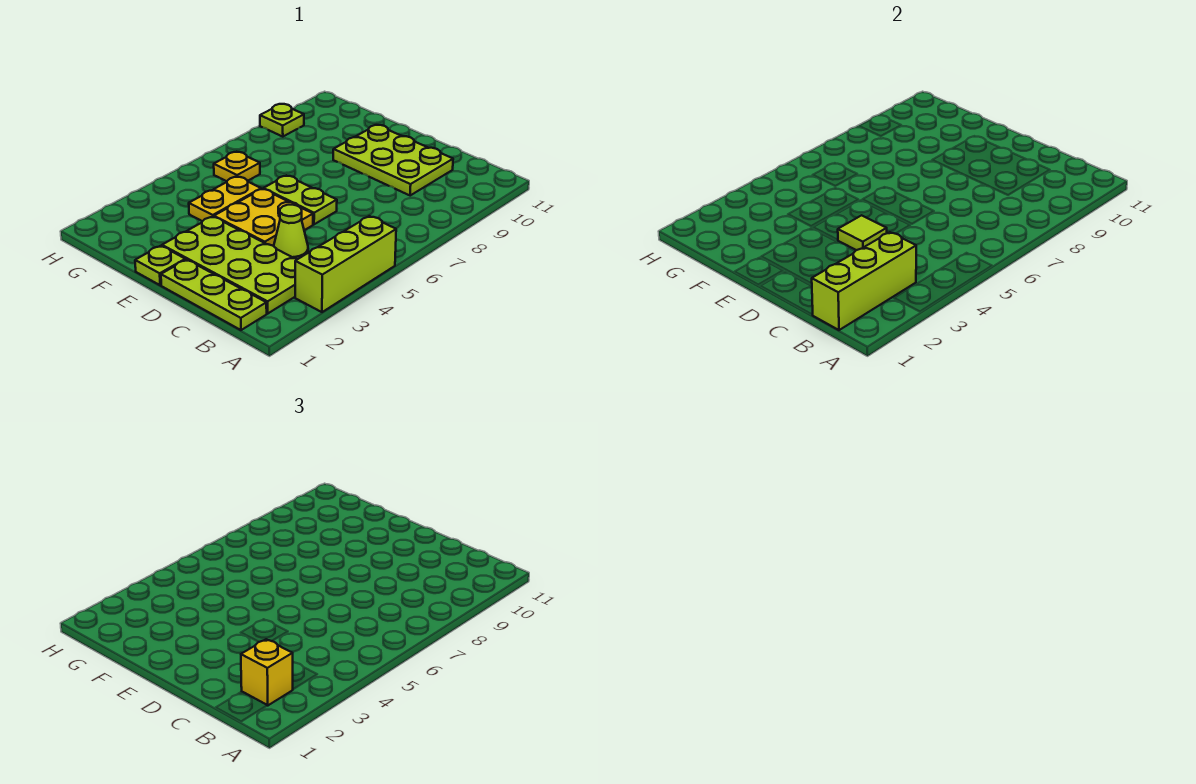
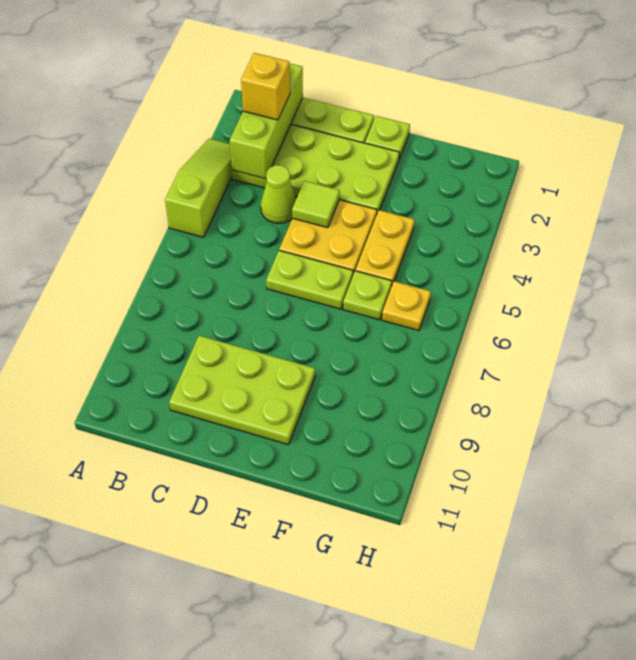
lime 1x3 brick [295,216,396,312] -> lime 1x3 slope [165,139,232,237]
lime 1x1 plate [260,104,304,137] -> lime 1x1 plate moved to [343,271,392,320]

